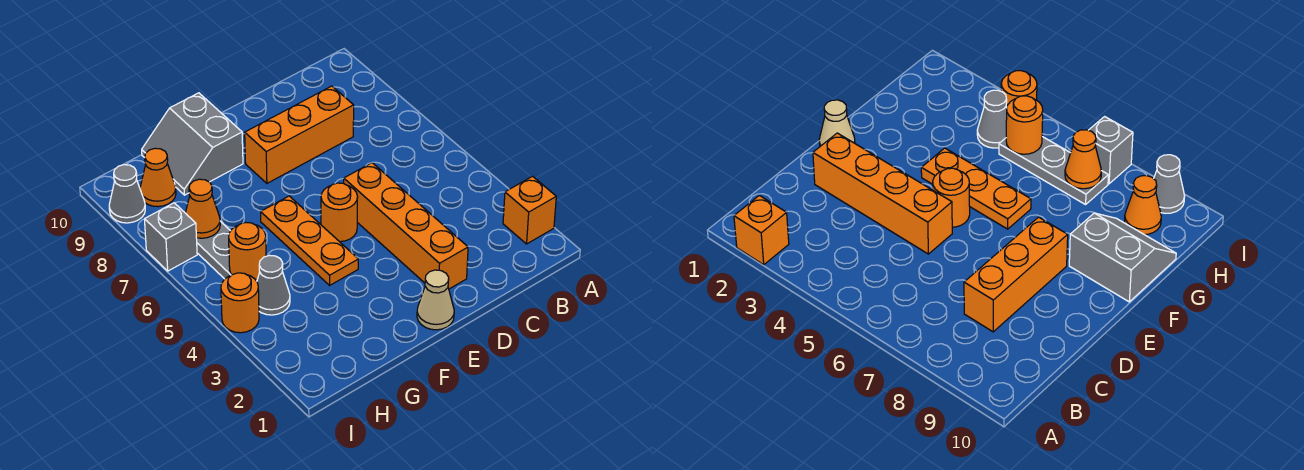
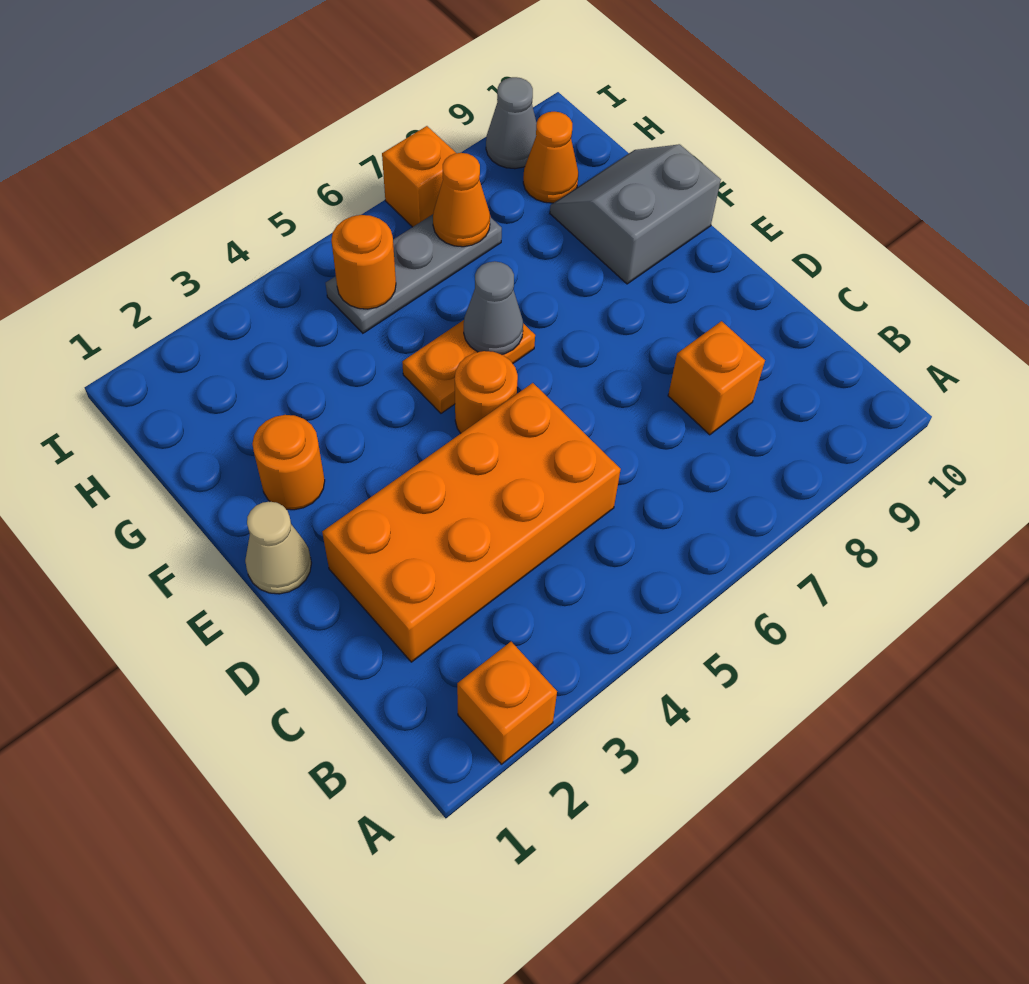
orange 1x3 brick [245,86,354,183] -> orange 1x1 brick [668,321,765,435]
orange 1x4 brick [344,163,468,289] -> orange 2x4 brick [322,383,621,662]
orange 1x3 plate [261,196,358,285] -> orange 1x2 plate [402,320,535,413]
grey 1x1 cone [257,255,290,315] -> grey 1x1 cone moved to [464,261,523,355]
orange 1x1 round brick [221,273,259,333] -> orange 1x1 round brick moved to [252,415,325,510]
grey 1x1 brick [145,203,197,271] -> orange 1x1 brick [382,126,456,227]

